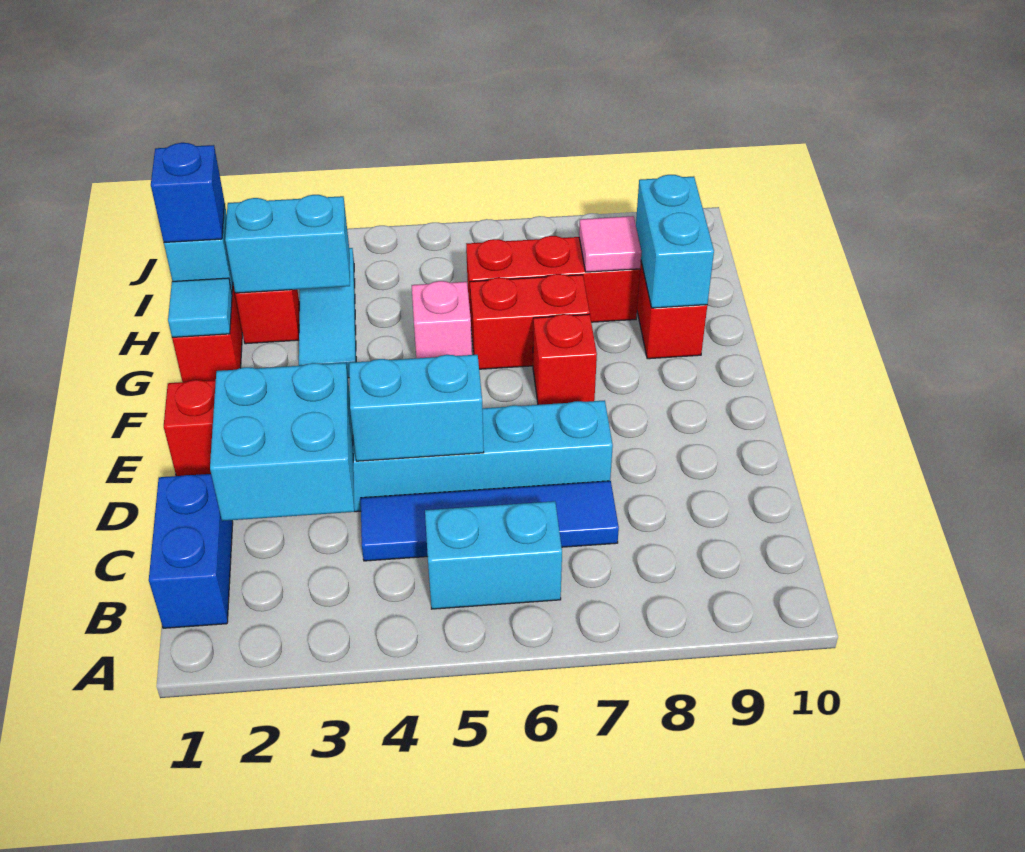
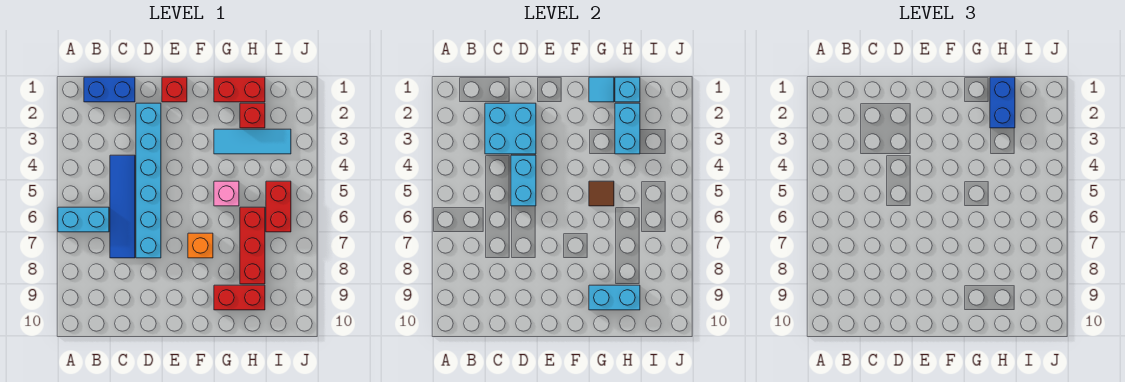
cyan 1x2 brick [425,501,562,609] -> cyan 1x2 brick turned to [58,207,109,232]
red 1x1 brick [533,314,597,405] -> orange 1x1 brick [188,233,213,258]
none -> brown 1x1 tile [589,181,614,206]
red 1x2 brick [470,274,590,369] -> red 1x2 brick moved to [266,181,291,232]
blue 1x1 brick [151,143,225,242] -> blue 1x2 brick [990,77,1015,128]
pink 1x1 tile [579,216,642,272] -> none

